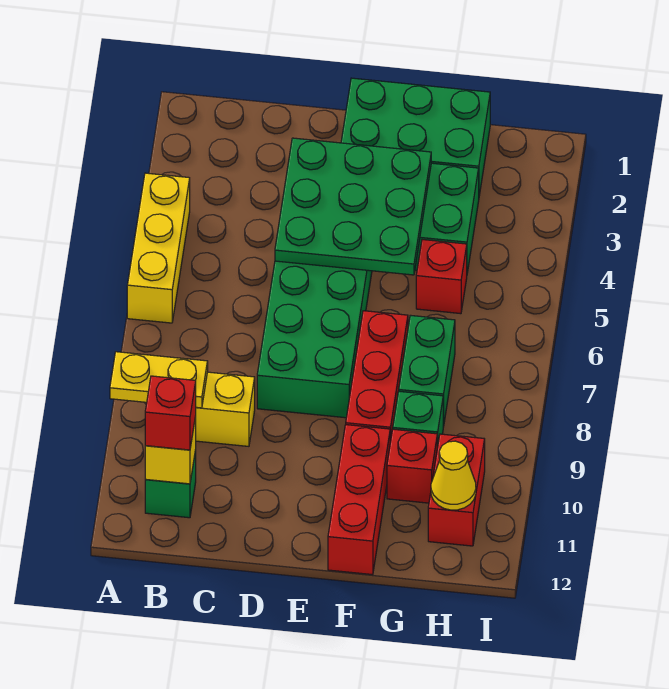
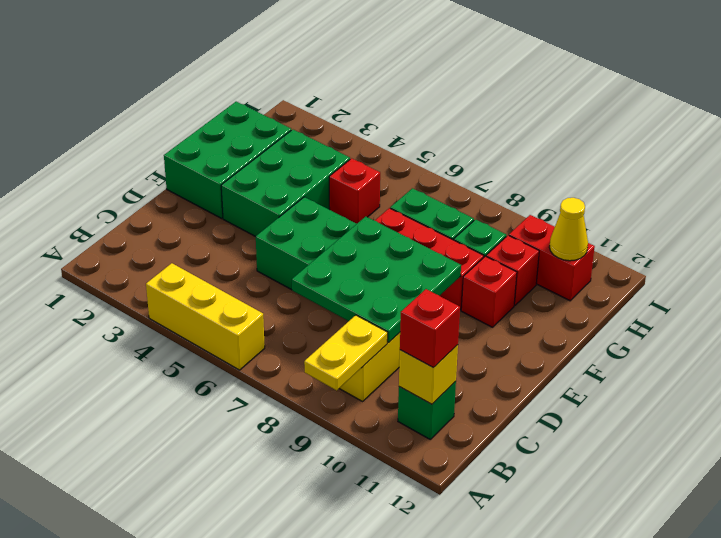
green 3x3 plate [275,138,431,275] -> green 3x3 plate moved to [292,217,461,343]
red 1x3 brick [328,425,390,575] -> red 1x1 brick [461,256,517,327]

